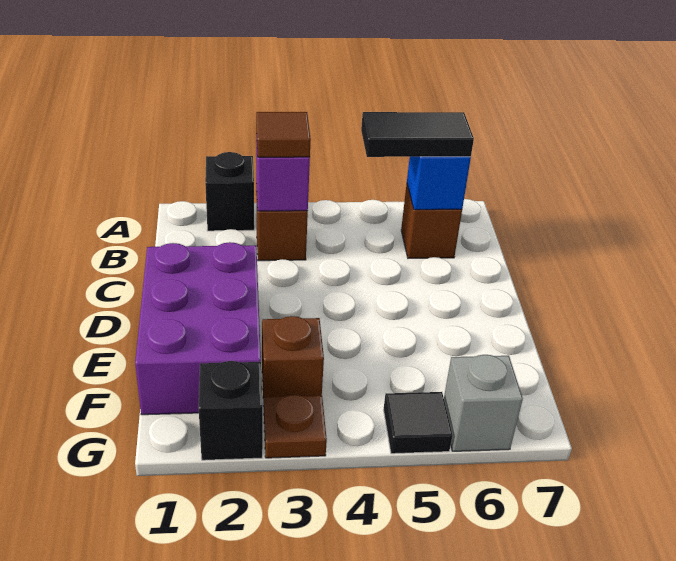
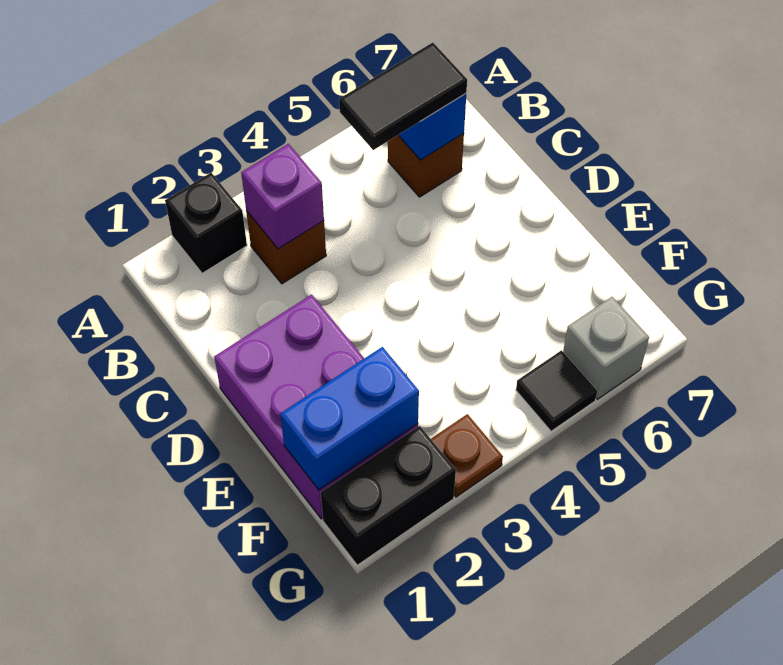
brown 1x1 tile [256,112,311,157] -> none
none -> blue 1x2 brick [280,347,419,490]
brown 1x1 brick [262,316,324,406] -> none
black 1x1 brick [199,361,263,460] -> black 1x2 brick [321,426,456,565]

